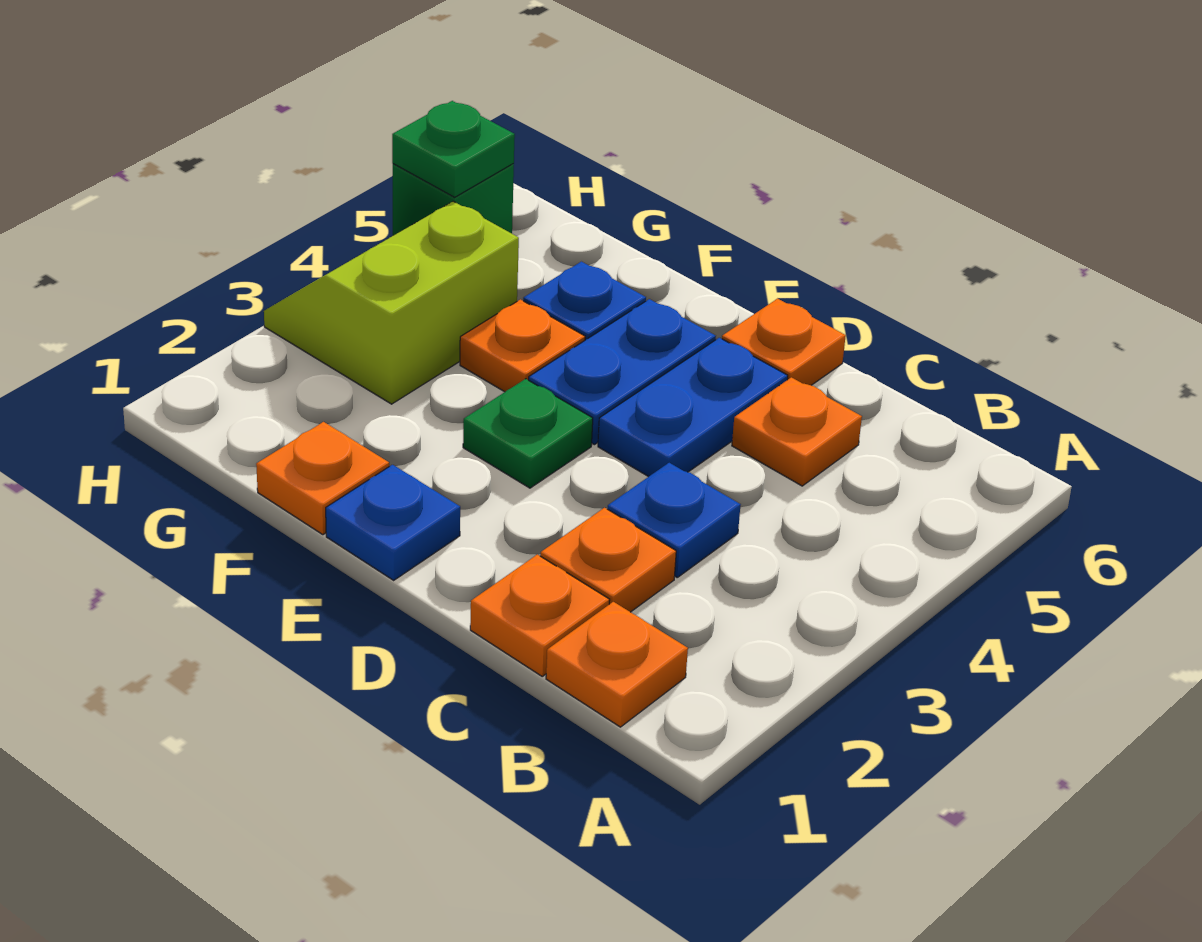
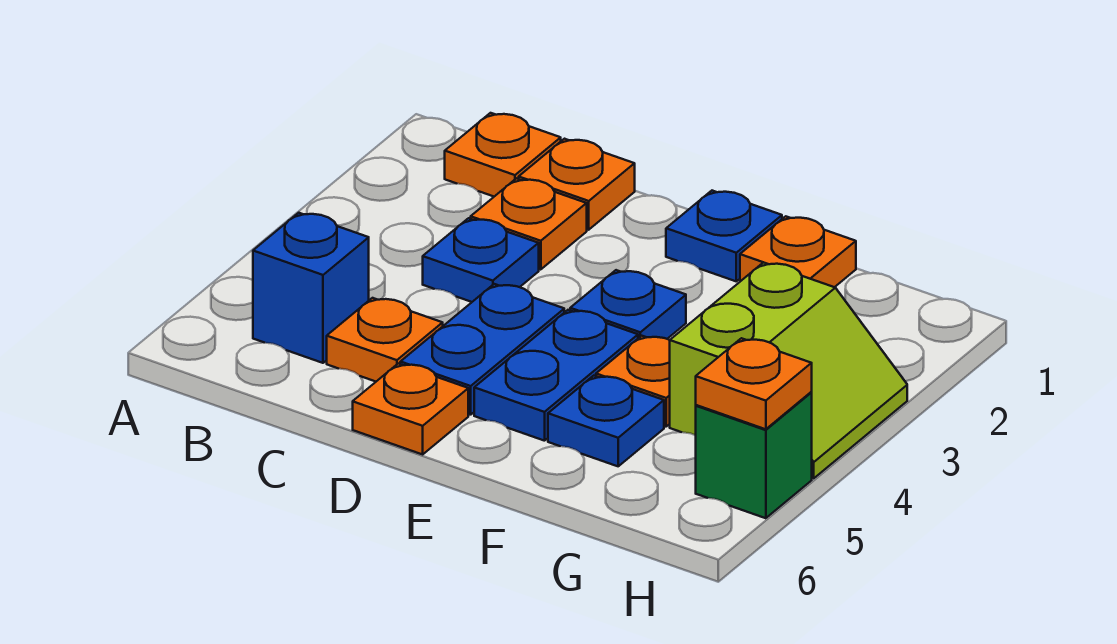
none -> blue 1x1 brick [253,213,369,363]
green 1x1 plate [463,379,593,488] -> blue 1x1 plate [570,270,686,339]
green 1x1 plate [392,101,515,197] -> orange 1x1 plate [696,338,812,429]

